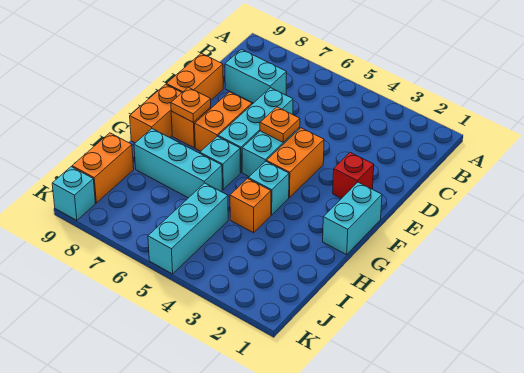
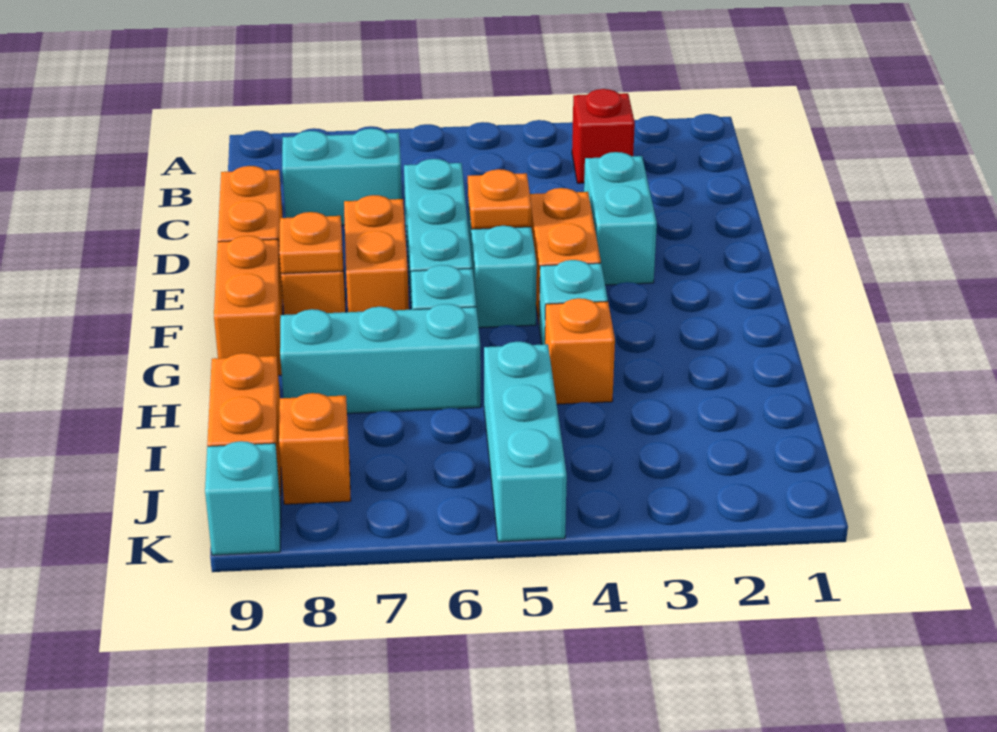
red 1x1 brick [333,152,374,198] -> red 1x1 brick moved to [572,89,635,183]
cyan 1x2 brick [323,182,382,255] -> cyan 1x2 brick moved to [584,152,657,285]
none -> orange 1x1 brick [279,393,351,504]

